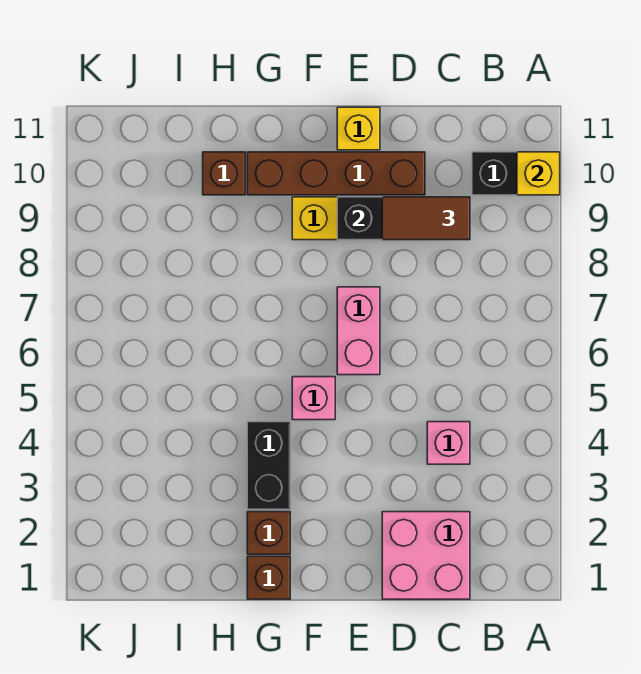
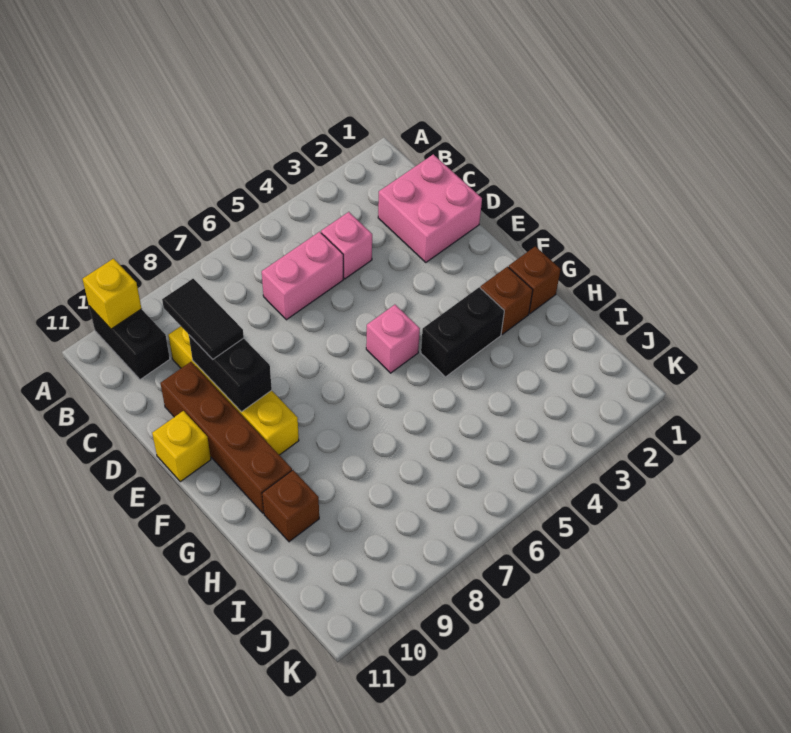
brown 1x2 tile [382,197,470,240] -> black 1x2 tile [162,279,244,359]
pink 1x2 brick [337,287,380,375] -> pink 1x2 brick moved to [262,232,343,320]

